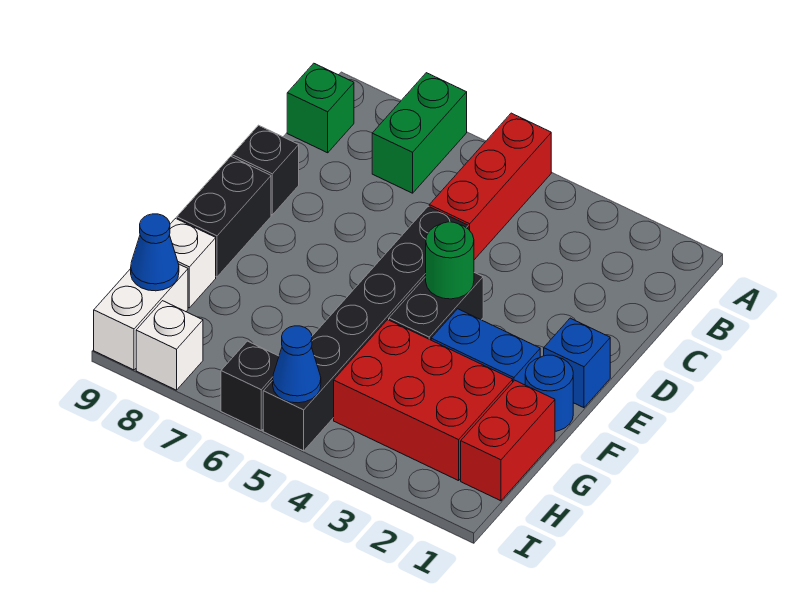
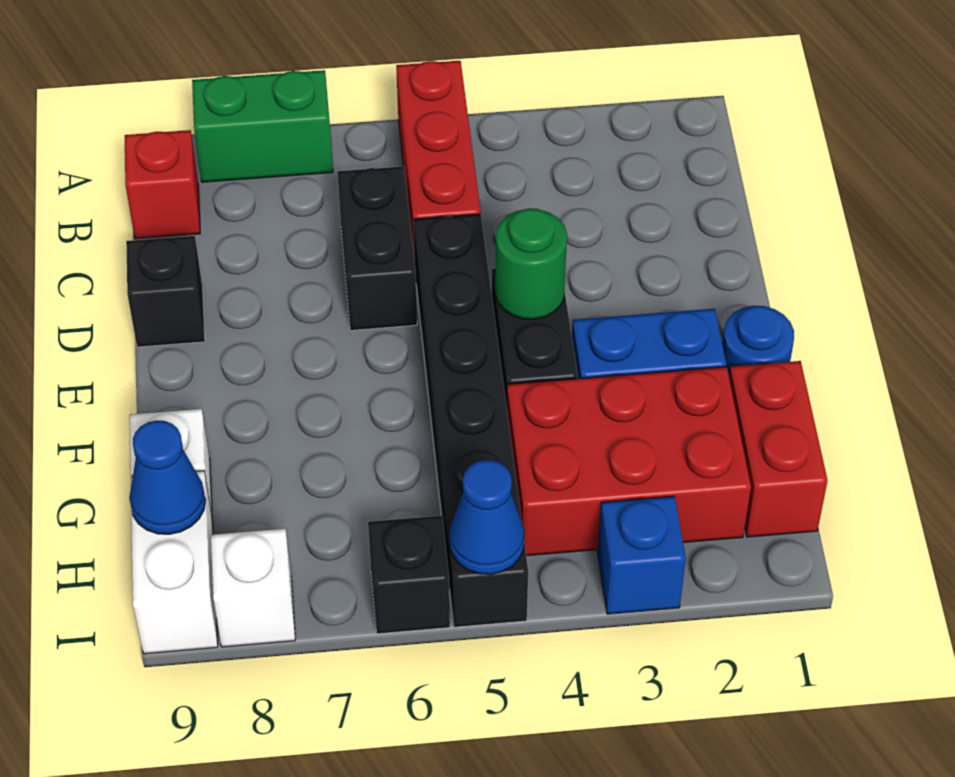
green 1x2 brick [372,73,467,193] -> green 1x2 brick turned to [192,70,333,182]
green 1x1 brick [287,63,354,153] -> red 1x1 brick [125,130,200,239]
blue 1x1 brick [544,318,610,408] -> blue 1x1 brick moved to [598,496,686,614]
black 1x2 brick [177,157,271,277] -> black 1x2 brick moved to [337,166,417,330]

